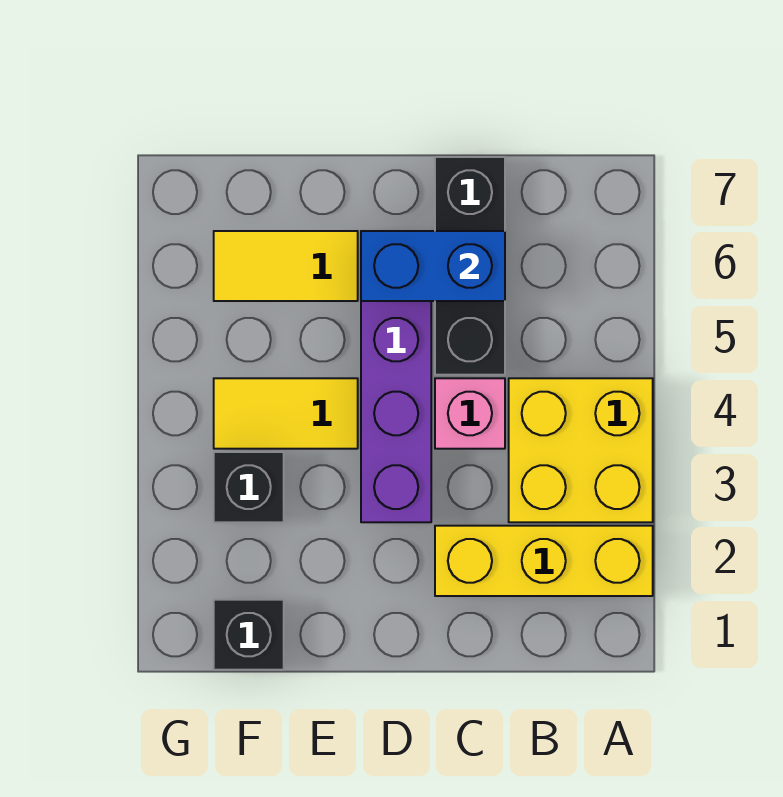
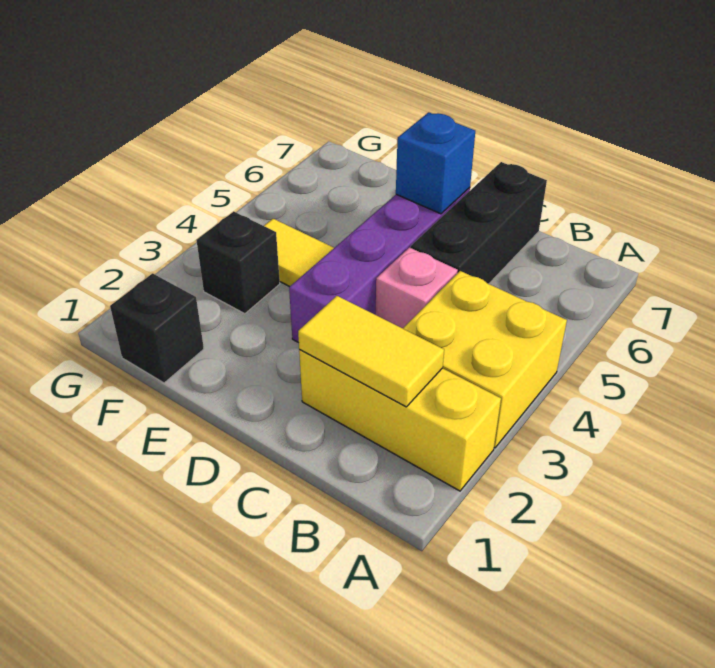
blue 1x2 brick [361,231,505,301] -> blue 1x1 brick [396,112,475,214]
yellow 1x2 tile [214,231,358,301] -> yellow 1x2 tile moved to [298,296,444,407]

